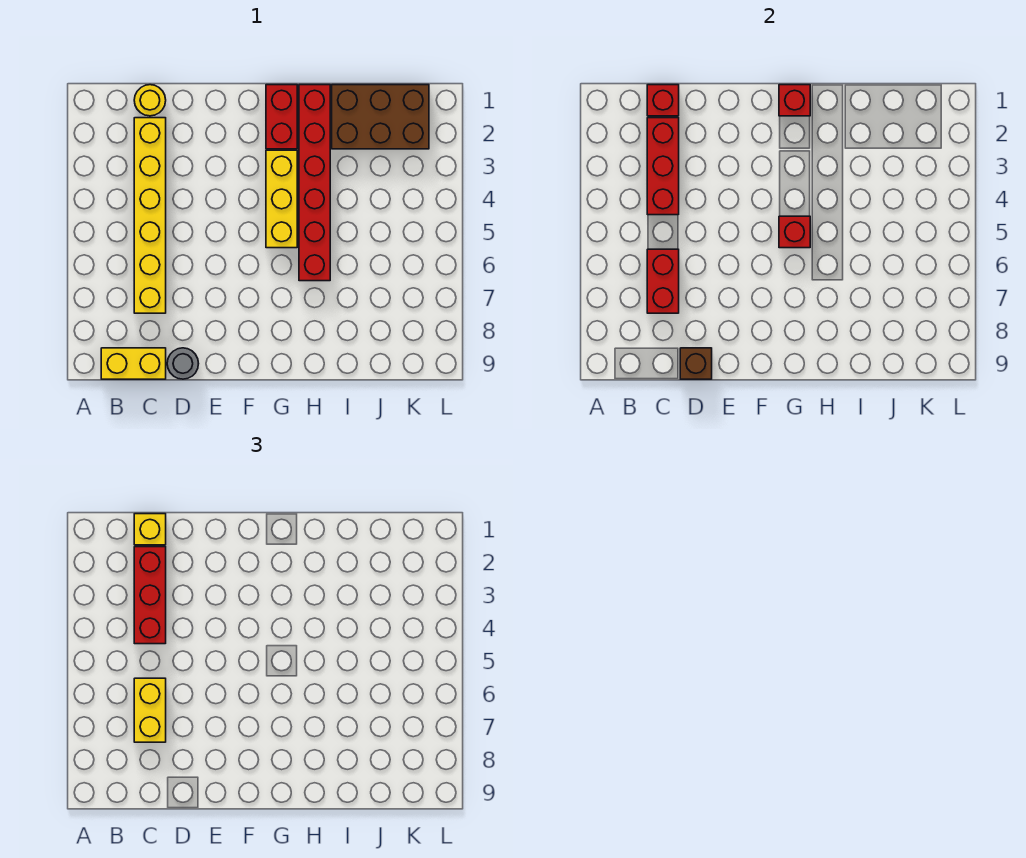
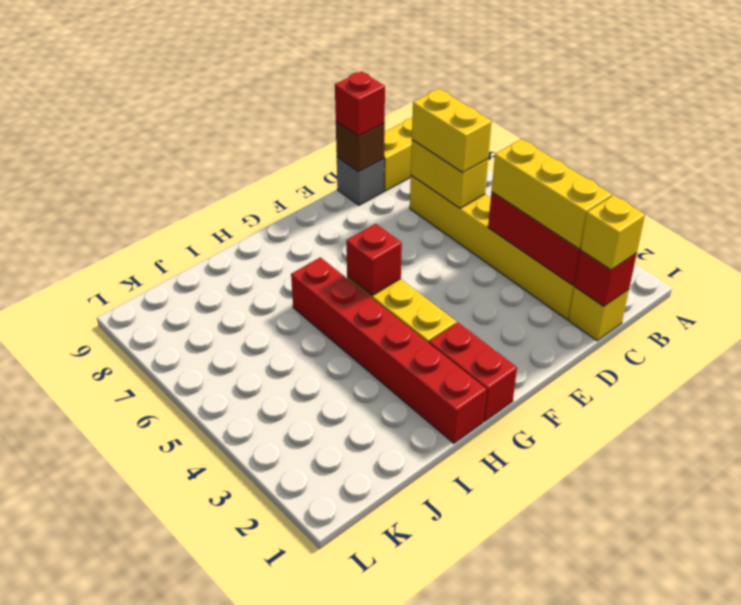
yellow 1x1 round brick [134,85,166,116] -> yellow 1x1 brick [569,287,629,341]
red 1x3 brick [134,547,166,644] -> yellow 1x3 brick [492,139,612,249]
red 1x2 brick [647,249,679,313] -> yellow 1x2 brick [411,140,488,208]
grey 1x1 round brick [167,348,199,379] -> grey 1x1 brick [337,157,384,205]
red 1x1 brick [779,85,810,116] -> red 1x1 brick moved to [335,71,385,136]
brown 2x3 brick [332,85,429,149] -> none

